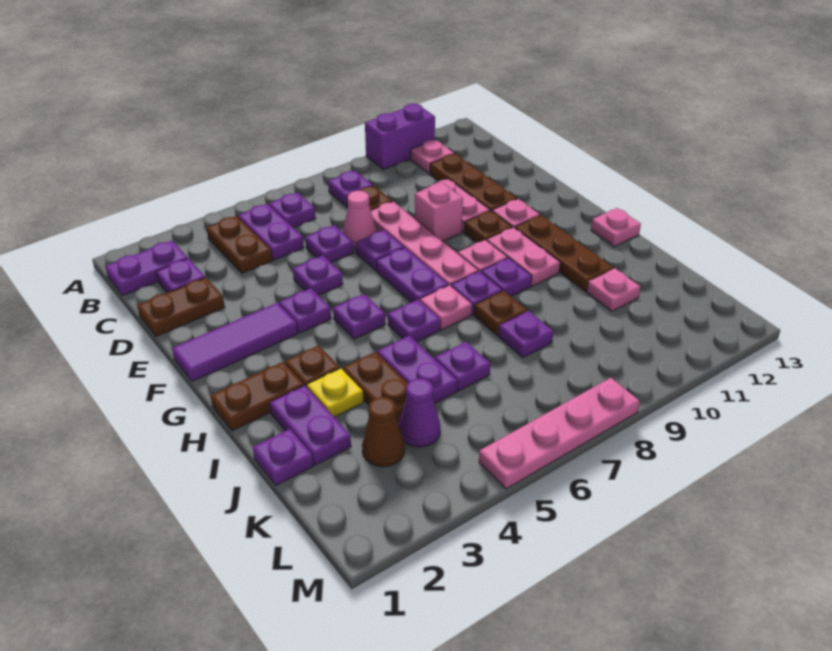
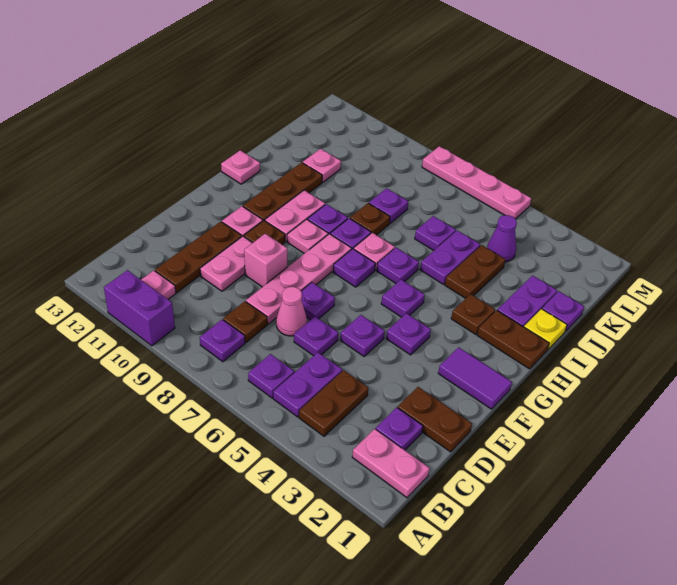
purple 1x2 plate [105,241,188,295] -> pink 1x2 plate [352,429,430,498]
purple 1x3 tile [172,303,298,381] -> purple 1x2 tile [438,347,512,409]
purple 1x2 plate [376,248,448,303] -> purple 1x1 plate [333,249,375,287]
yellow 1x1 plate [307,368,364,417] -> yellow 1x1 plate moved to [524,309,567,350]
brown 1x1 cone [362,397,405,467] -> none

